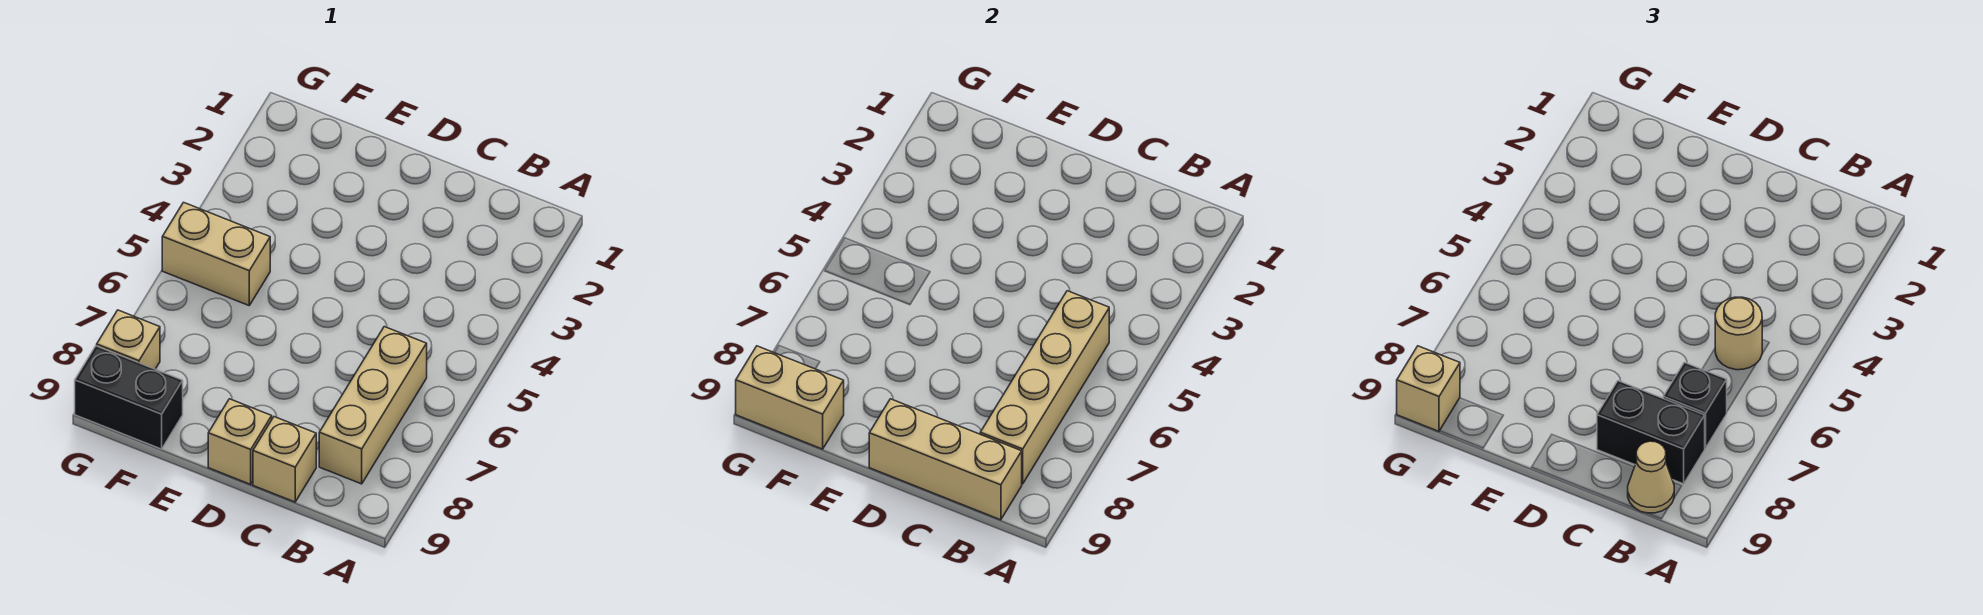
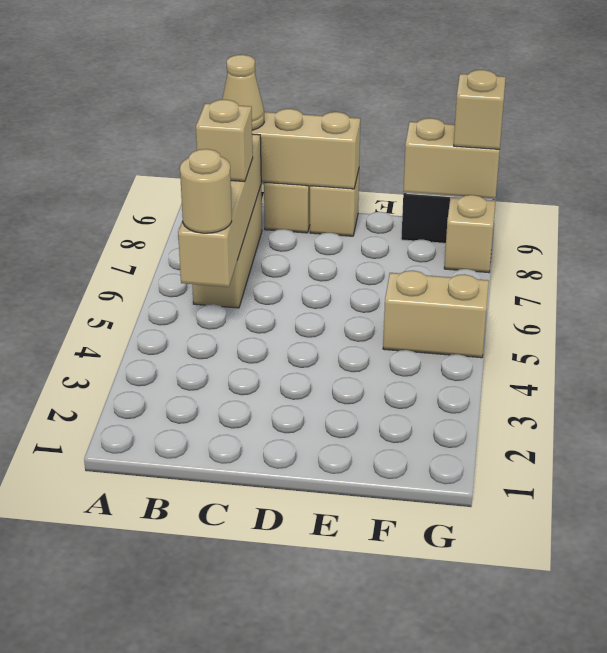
black 1x1 brick [1663,362,1727,448] -> tan 1x1 brick [196,99,253,182]
black 1x2 brick [1597,381,1705,484] -> none

